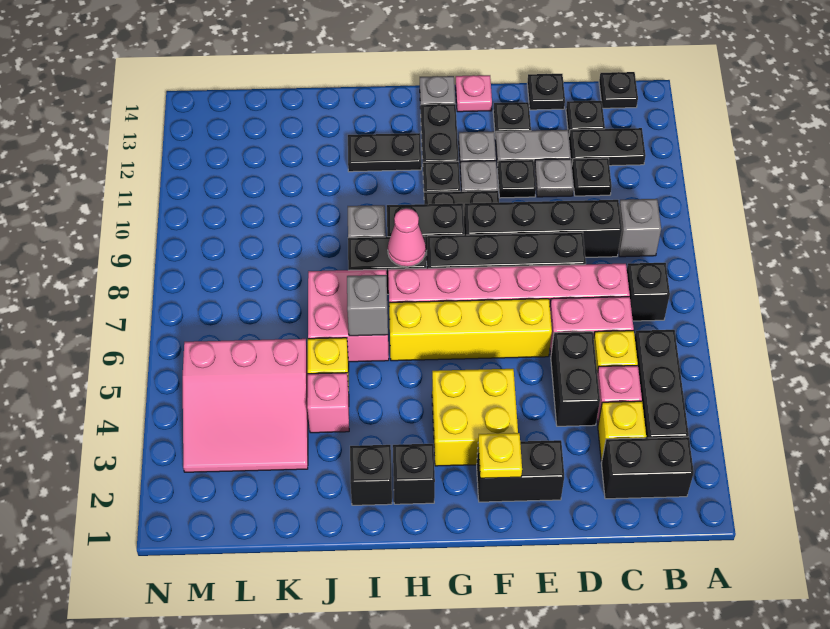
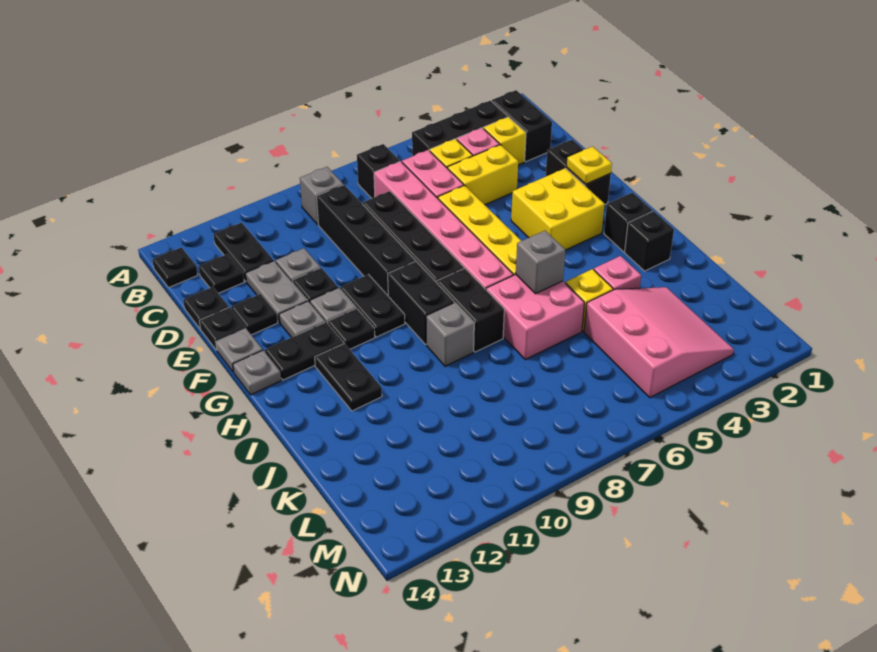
black 1x1 plate [572,158,612,196] -> black 1x1 plate moved to [199,308,245,350]
black 1x2 brick [551,332,600,426] -> yellow 1x2 brick [448,145,518,205]
pink 1x1 plate [456,75,492,112] -> grey 1x1 plate [216,329,263,372]
pink 1x1 cone [388,208,426,267] -> none

